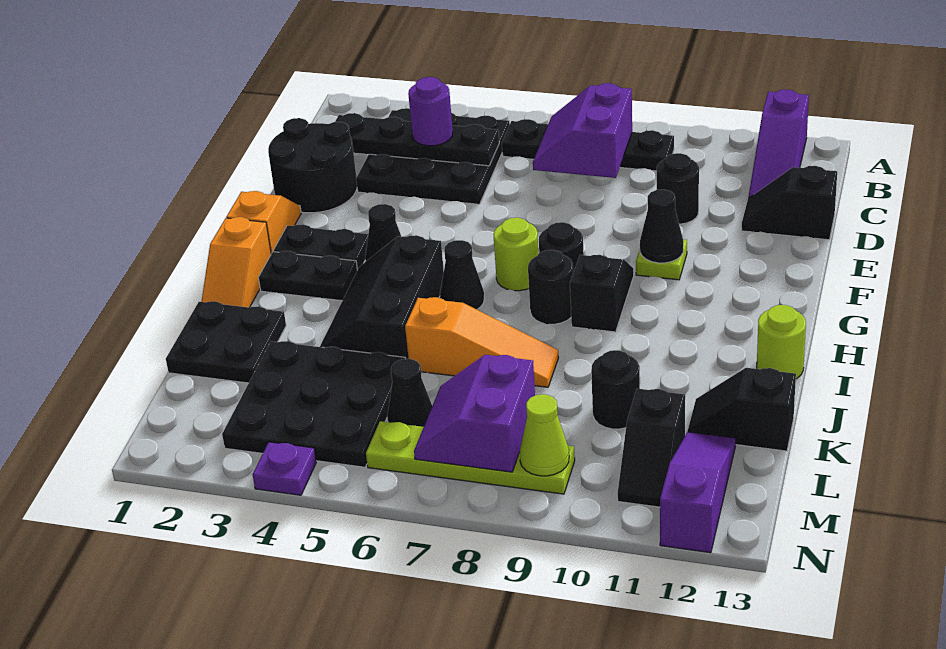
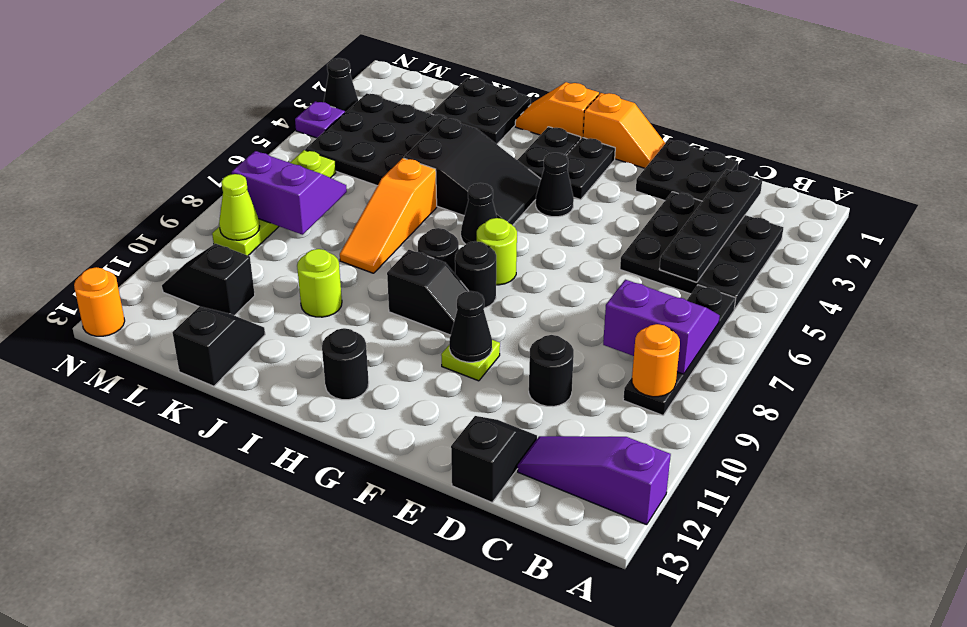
none -> orange 1x1 round brick [632,324,680,397]
purple 1x1 round brick [408,77,453,146] -> none
black 2x2 round brick [268,118,357,213] -> black 2x2 plate [636,140,738,201]
black 2x3 slope [320,235,444,359] -> black 2x3 slope turned to [404,118,541,225]
lime 1x1 round brick [757,305,806,379] -> lime 1x1 round brick moved to [297,249,342,317]
black 1x1 round brick [591,350,640,429] -> black 1x1 round brick moved to [322,328,369,400]
black 1x1 cone [387,359,432,427] -> black 1x1 cone moved to [324,58,358,112]
purple 1x3 slope [660,432,736,553] -> none
none -> orange 1x1 round brick [74,267,125,336]

